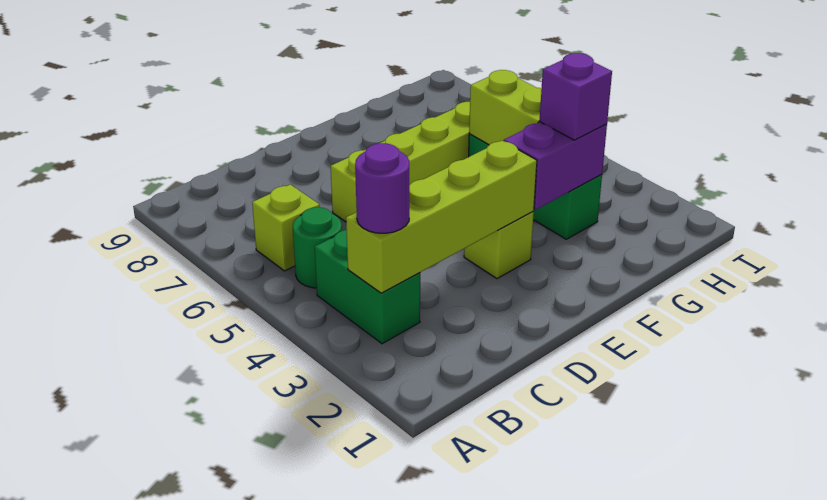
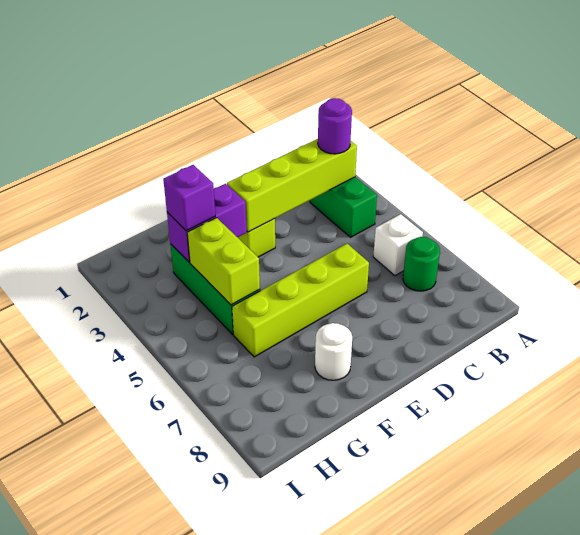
green 1x1 round brick [293,207,342,288] -> green 1x1 round brick moved to [403,237,440,291]
lime 1x1 brick [252,185,320,271] -> white 1x1 brick [373,214,423,276]
none -> white 1x1 round brick [315,323,352,380]

